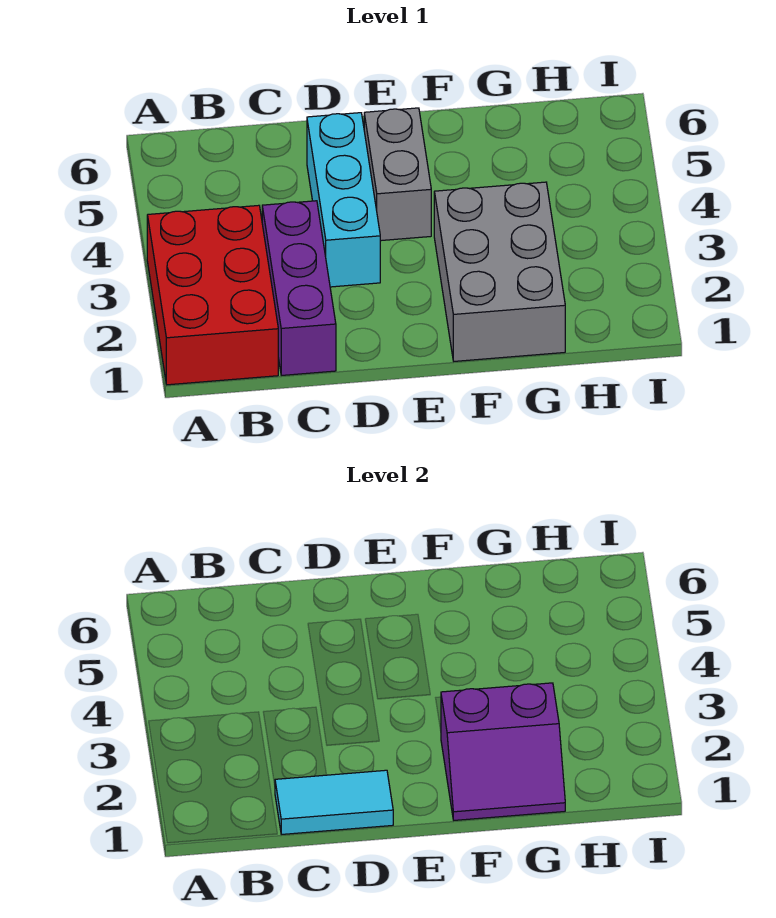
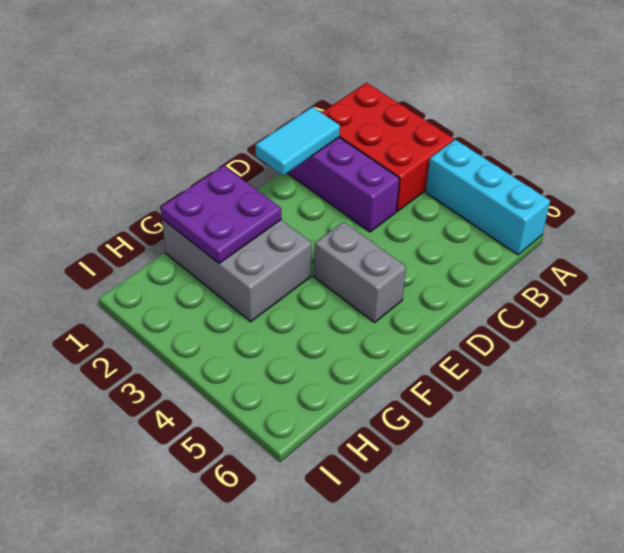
cyan 1x3 brick [307,113,380,287] -> cyan 1x3 brick moved to [426,140,550,255]
purple 2x2 slope [441,683,565,820] -> purple 2x2 plate [161,166,281,263]

